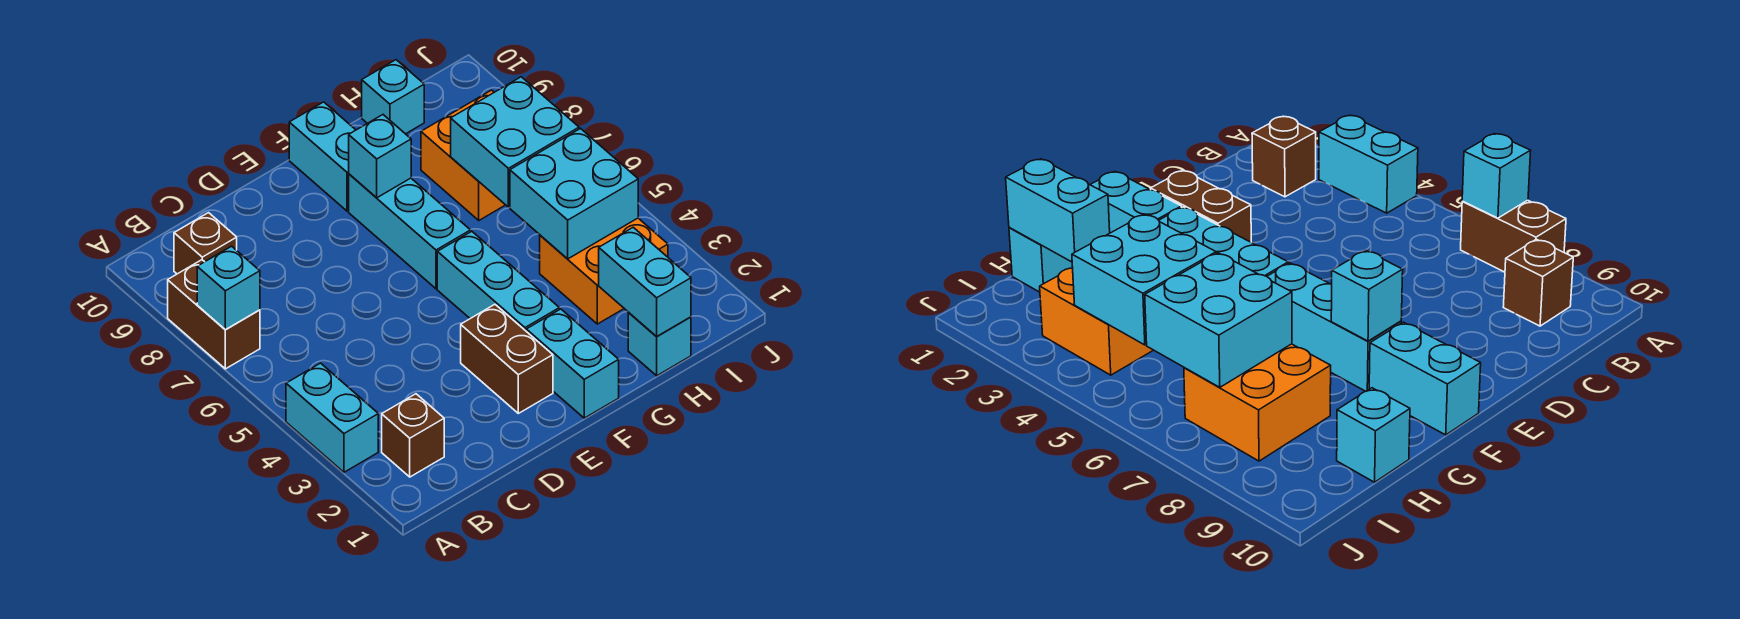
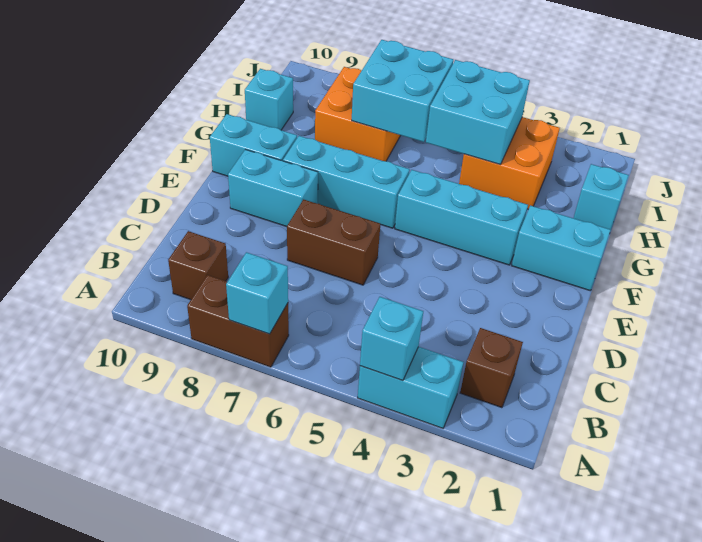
brown 1x2 brick [461,304,553,413] -> brown 1x2 brick moved to [287,199,380,285]
cyan 1x1 brick [349,115,411,198] -> cyan 1x1 brick moved to [360,297,423,381]
cyan 1x2 brick [599,227,691,337] -> cyan 1x2 brick moved to [228,149,318,227]

